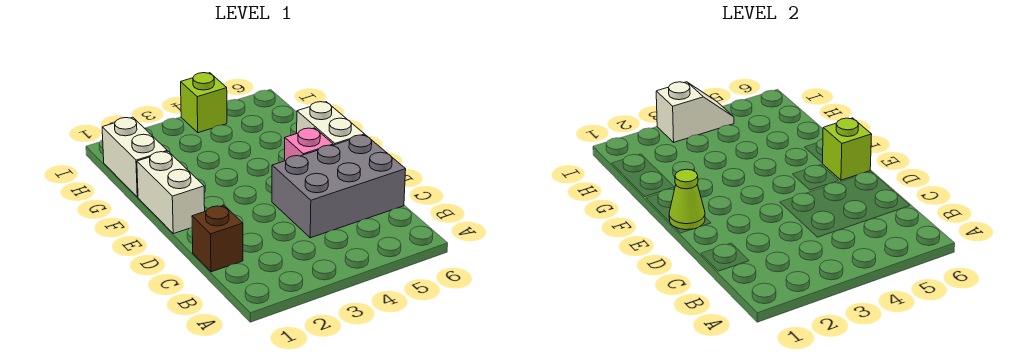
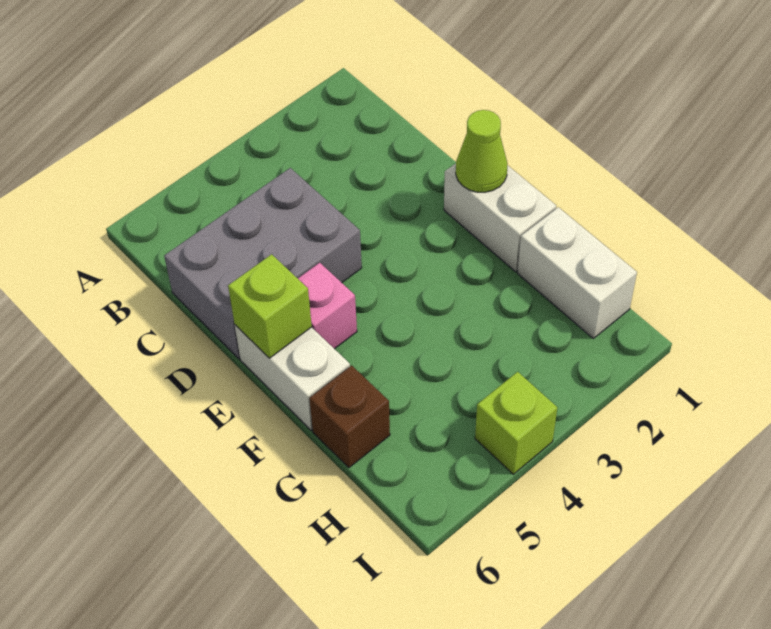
brown 1x1 brick [192,205,243,272] -> brown 1x1 brick moved to [309,365,390,468]
white 1x2 slope [656,82,734,142] -> none

